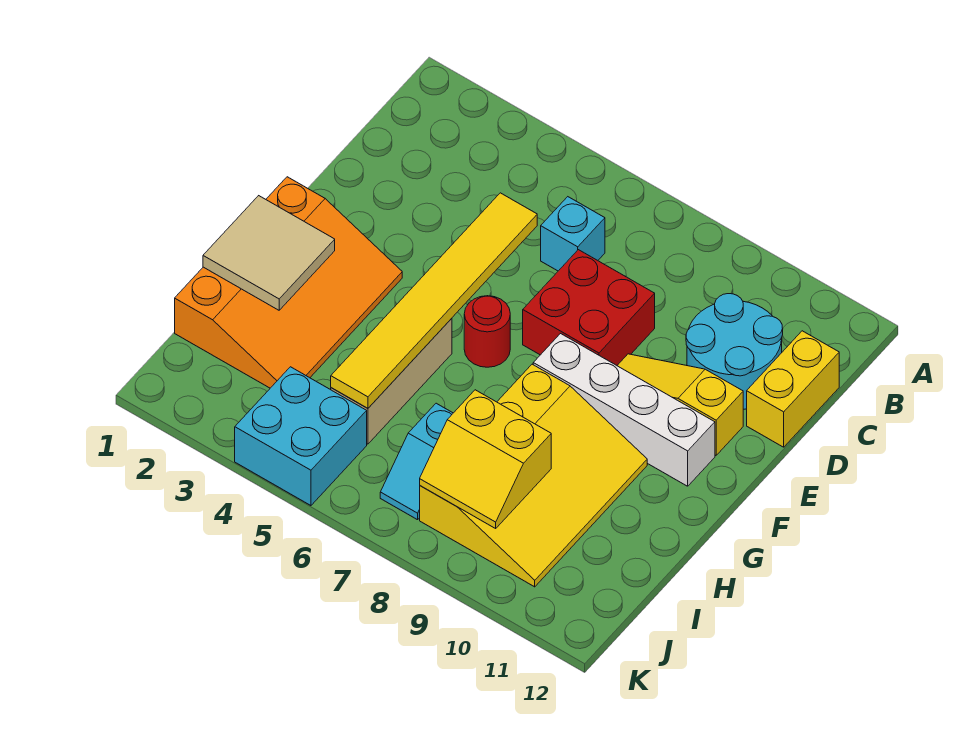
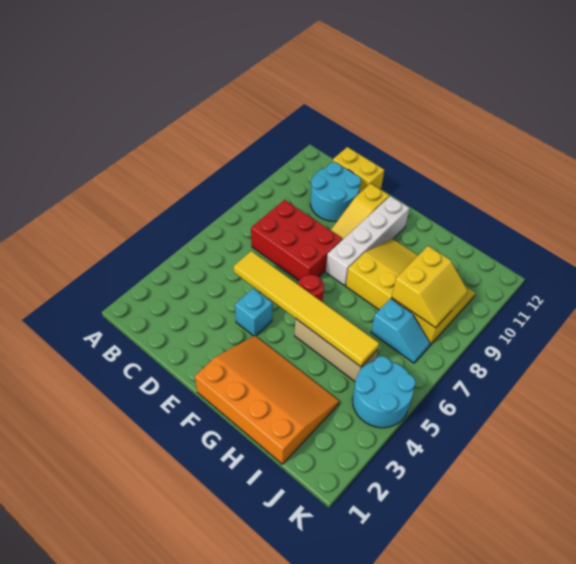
cyan 1x1 brick [541,197,605,271] -> cyan 1x1 brick moved to [235,289,272,336]
red 2x2 brick [523,250,655,365] -> red 2x3 brick [251,200,342,280]
tan 2x2 tile [203,196,335,310] -> none
cyan 2x2 brick [235,367,367,506] -> cyan 2x2 round brick [352,356,415,428]

